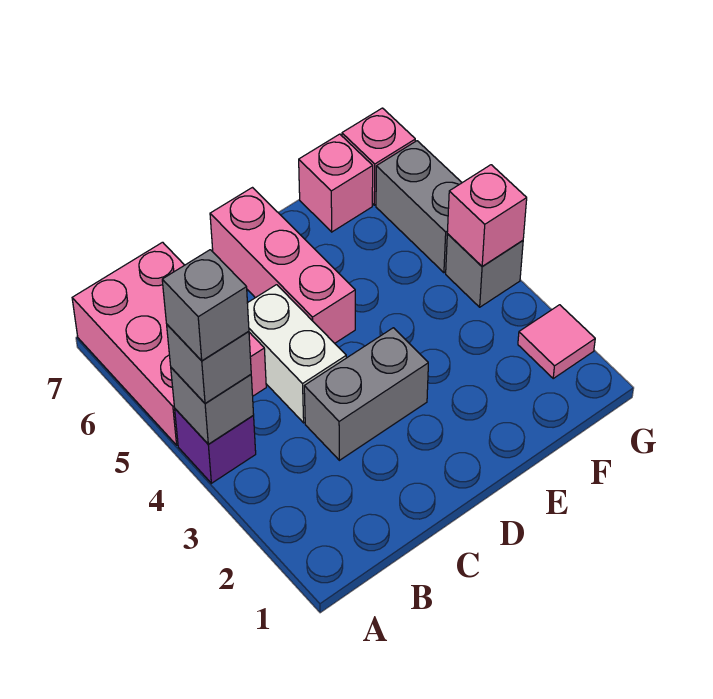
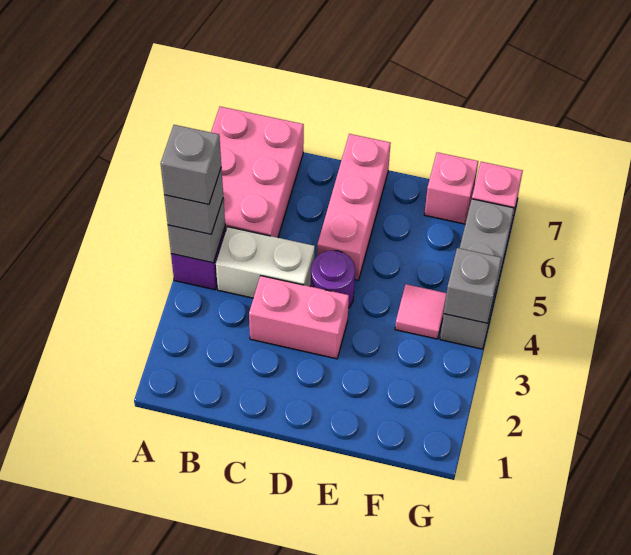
grey 1x2 brick [304,328,428,460] -> pink 1x2 brick [249,276,349,359]
white 1x2 brick [247,285,346,423] -> white 1x2 brick turned to [216,227,315,298]
none -> purple 1x1 round brick [311,250,355,308]
pink 1x1 tile [518,305,595,378] -> pink 1x1 tile moved to [395,284,446,339]
pink 1x1 brick [447,165,527,266] -> grey 1x1 brick [444,248,501,323]

